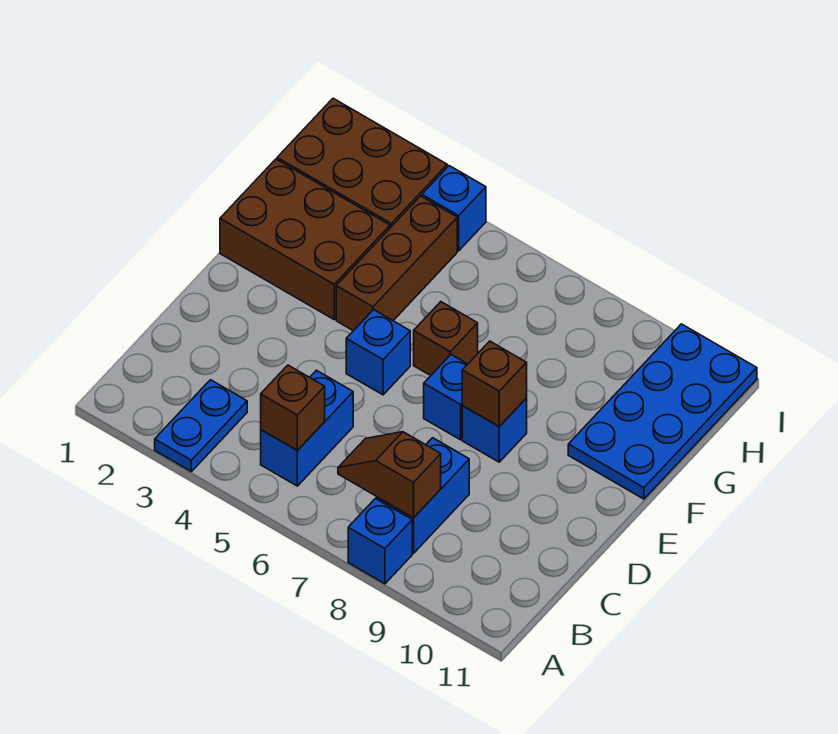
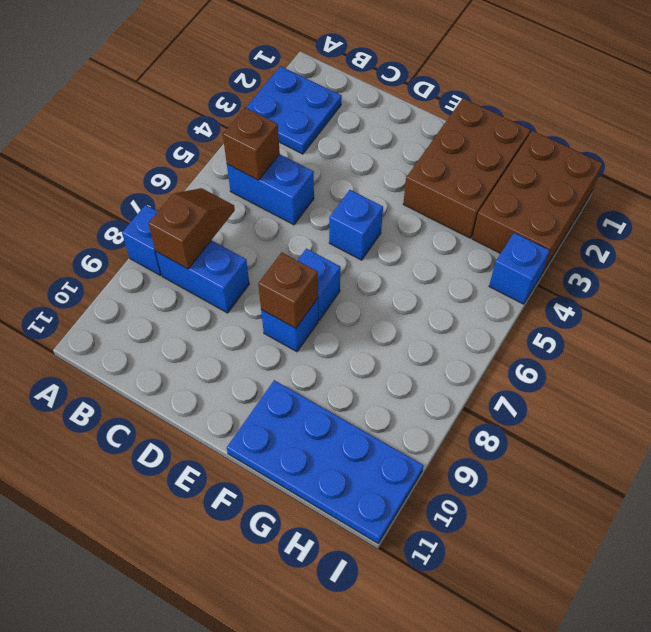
blue 1x2 plate [155,380,247,471] -> blue 2x2 plate [246,66,342,154]
brown 1x3 brick [336,196,457,331] -> none
brown 1x1 brick [414,302,478,376] -> none

